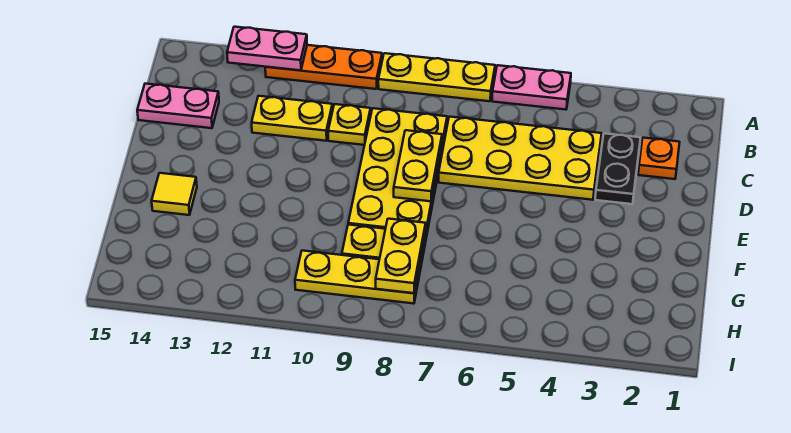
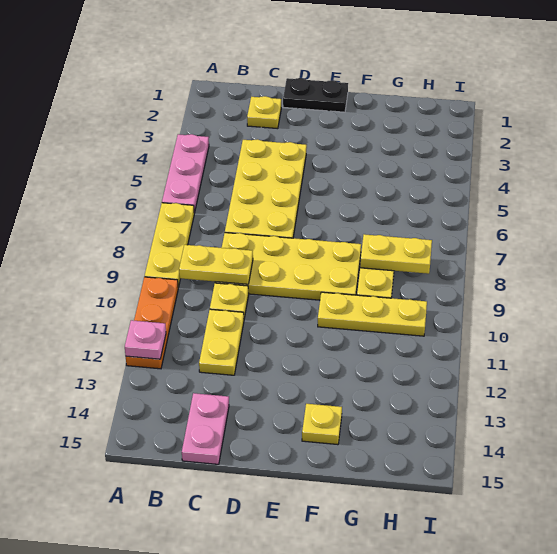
pink 1x2 plate [492,65,571,110] -> pink 1x3 plate [162,134,209,213]
pink 1x2 plate [227,27,307,70] -> pink 1x1 plate [125,320,166,359]
orange 1x1 plate [638,138,680,179] -> yellow 1x1 plate [247,96,281,129]
black 1x2 plate [595,133,640,204] -> black 1x2 plate moved to [283,78,348,112]
yellow 1x2 plate [394,130,442,201] -> yellow 1x2 plate moved to [179,245,253,284]
yellow 1x1 tile [152,173,197,215] -> yellow 1x1 plate [302,404,342,445]
yellow 1x3 plate [295,251,420,304] -> yellow 1x3 plate turned to [318,292,427,336]

